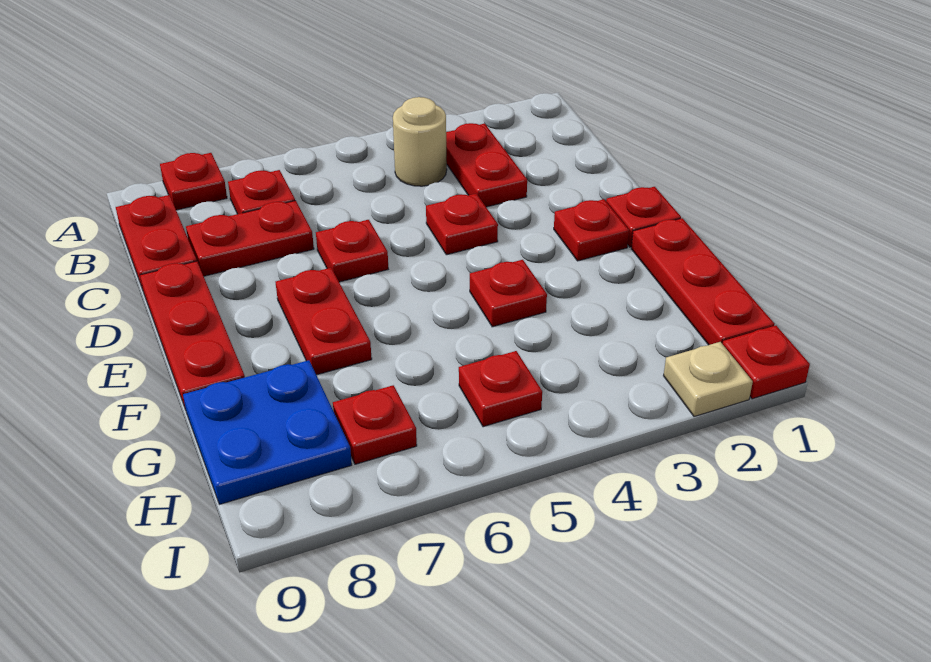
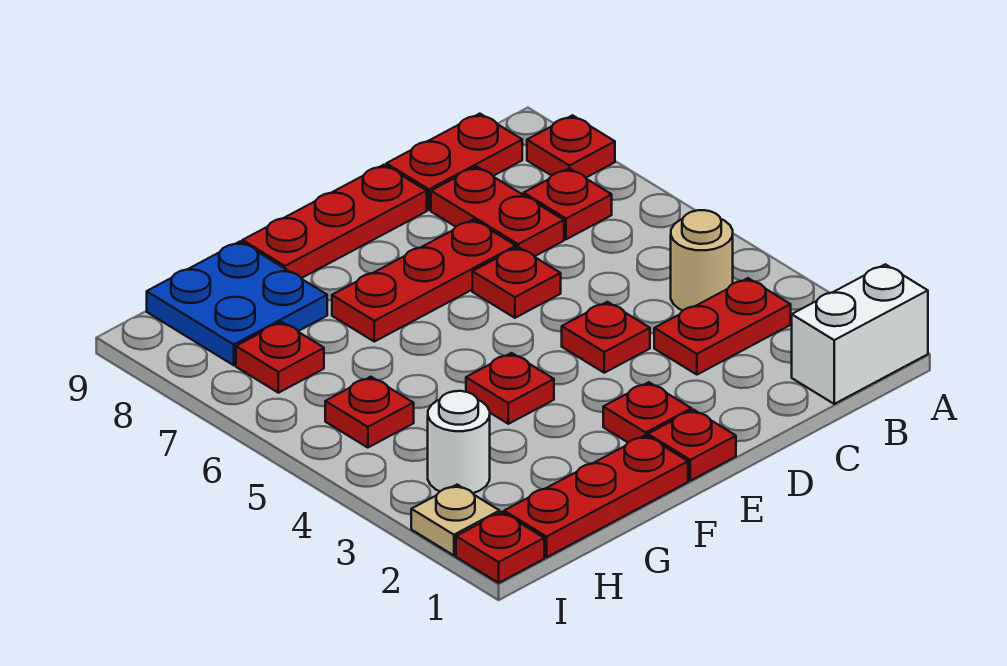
none -> white 1x2 brick [792,264,928,404]
red 1x2 plate [276,268,372,375] -> red 1x3 plate [332,220,516,342]
none -> white 1x1 round brick [428,391,490,493]

